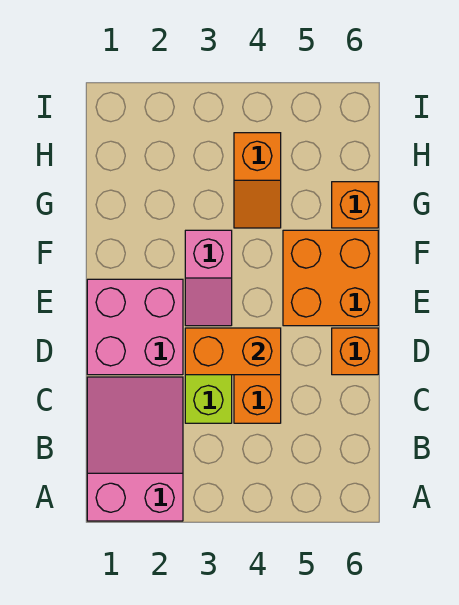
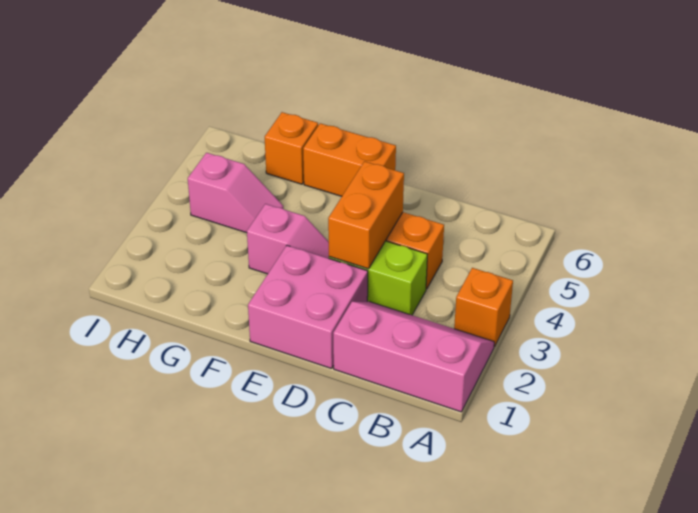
pink 2x3 slope [87,377,183,521] -> pink 2x3 slope turned to [333,302,494,412]
orange 1x1 brick [332,328,378,375] -> orange 1x1 brick moved to [454,268,513,347]
orange 2x2 brick [283,230,378,326] -> orange 1x2 brick [303,123,396,196]
orange 1x2 slope [234,133,281,228] -> pink 1x2 slope [188,153,283,233]

